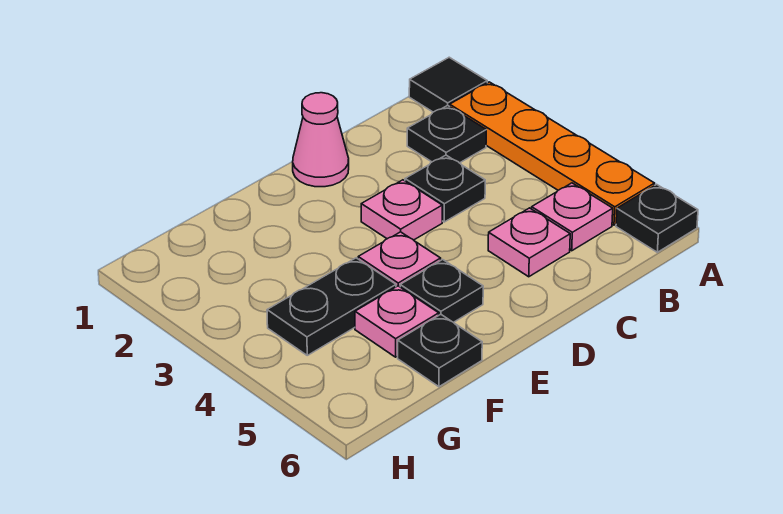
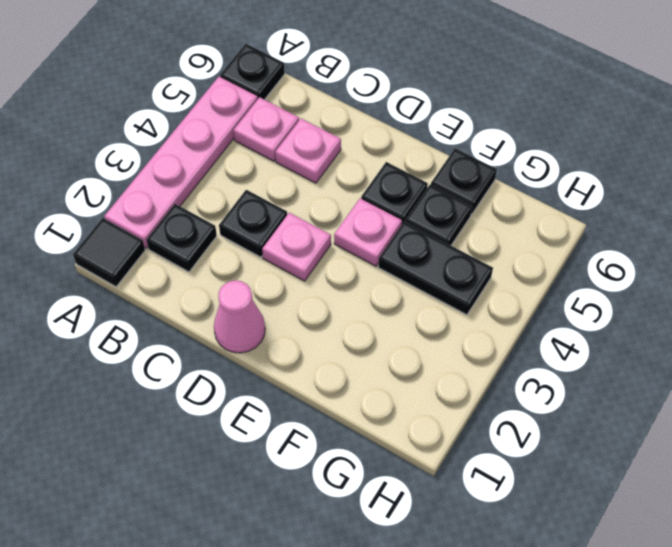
orange 1x4 plate [450,82,655,225] -> pink 1x4 plate [104,77,258,248]
pink 1x1 plate [355,286,439,357] -> black 1x1 plate [405,184,472,245]

